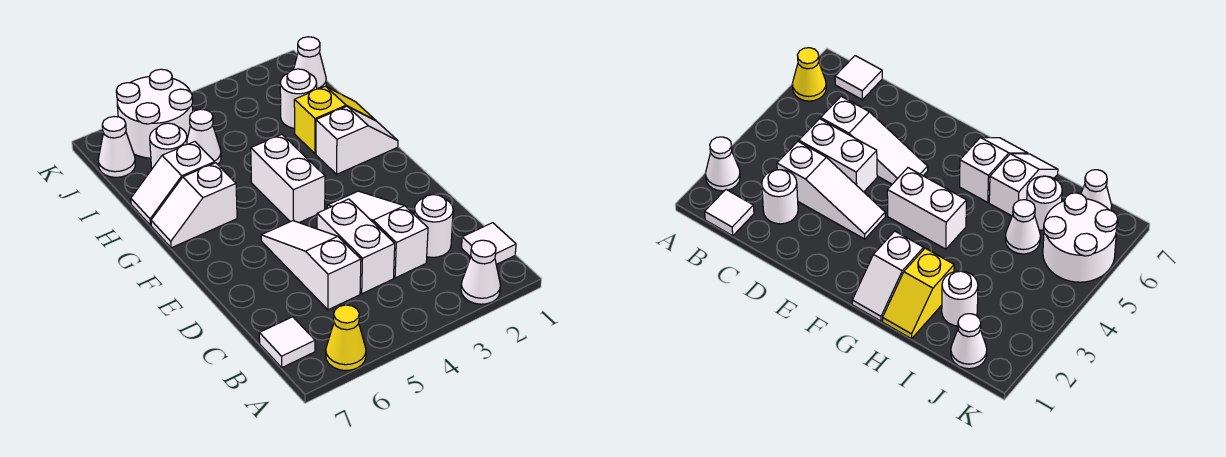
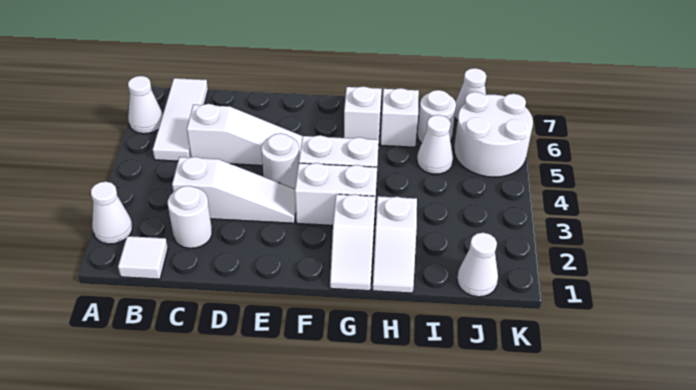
yellow 1x1 cone [326,305,366,371] -> white 1x1 cone [128,76,163,134]
white 1x1 tile [259,317,315,367] -> white 1x3 tile [153,78,208,161]
white 1x2 brick [317,199,395,294] -> white 1x2 brick moved to [295,163,377,225]
yellow 1x2 slope [294,86,376,153] -> white 1x2 slope [372,196,417,293]
white 1x1 round brick [280,69,317,128] -> white 1x1 round brick moved to [261,133,299,189]

